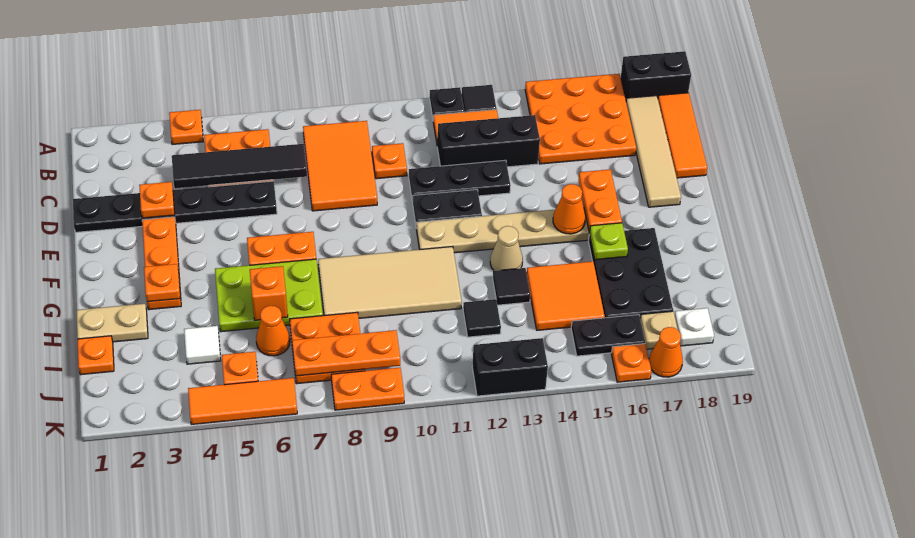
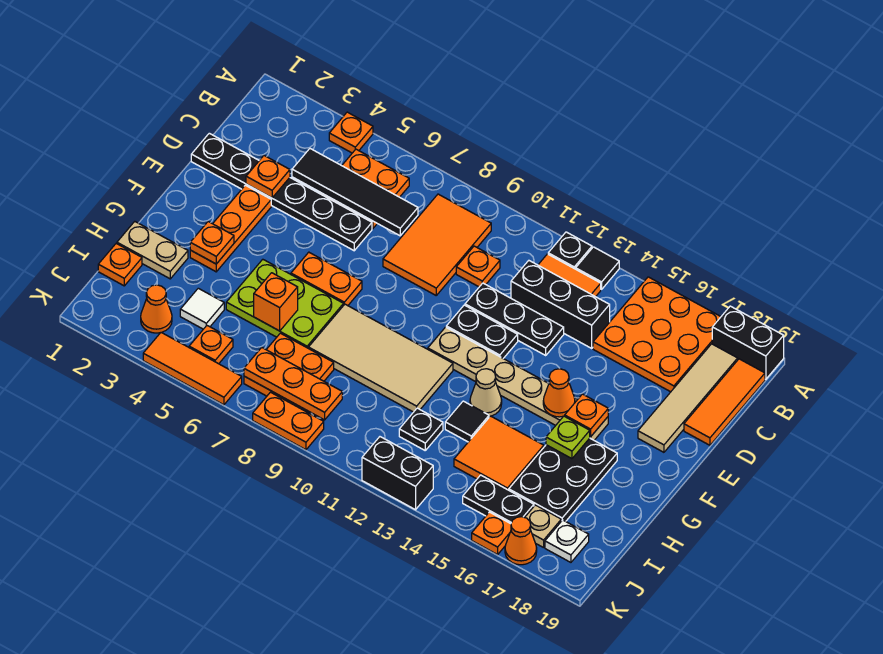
orange 1x2 plate [579,169,622,232] -> orange 1x1 plate [565,394,608,437]
orange 1x1 cone [256,306,290,356] -> orange 1x1 cone moved to [141,285,172,333]
black 1x1 tile [463,299,501,337] -> black 1x1 plate [399,408,443,450]

